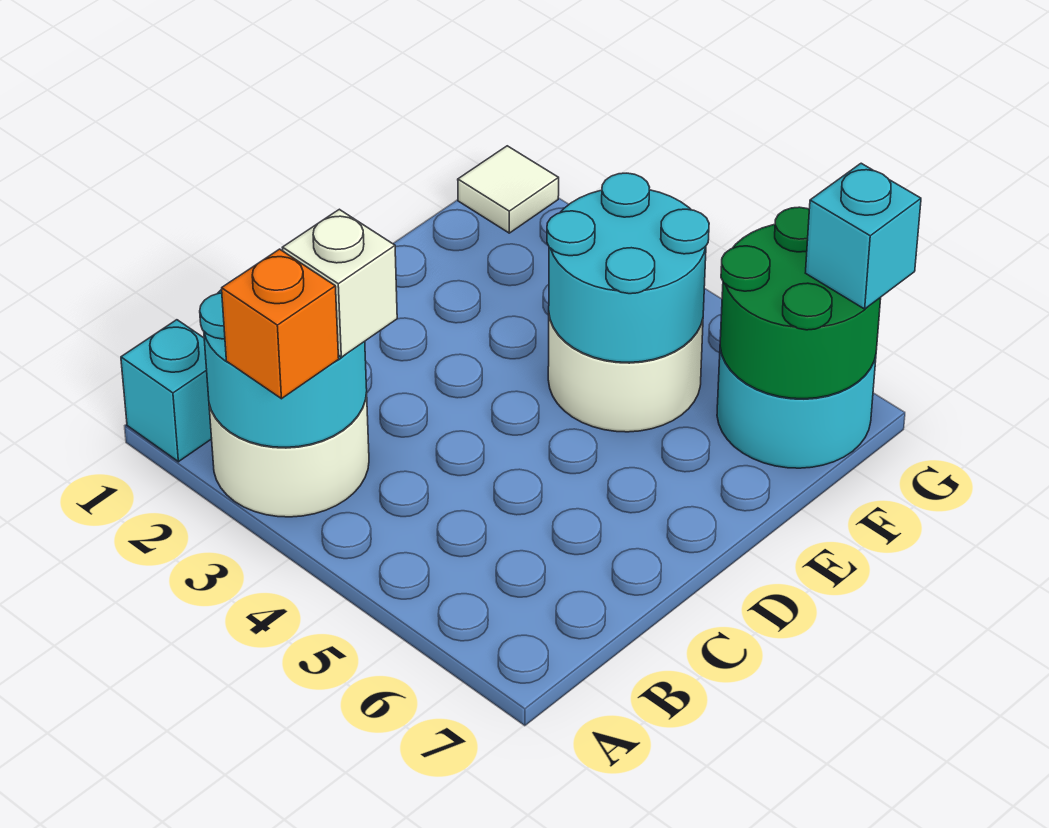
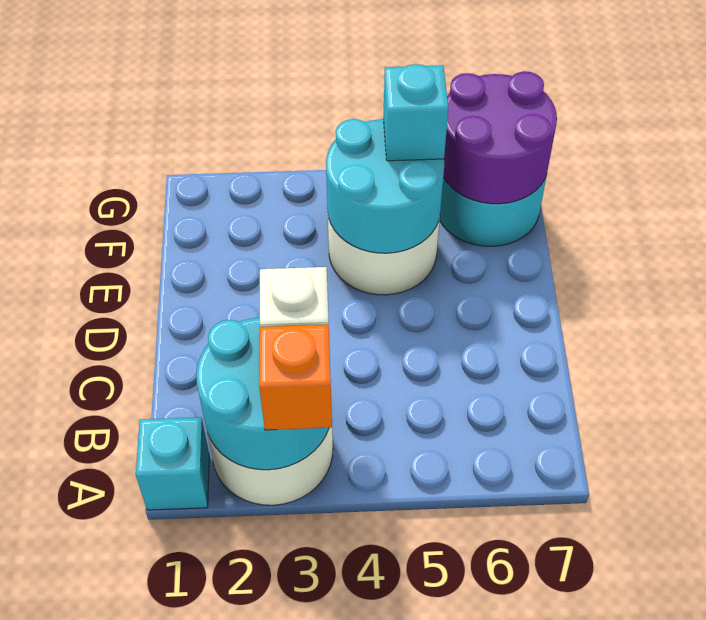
green 2x2 round brick [720,207,881,399] -> purple 2x2 round brick [443,71,557,204]
white 1x1 tile [458,146,559,233] -> none
cyan 1x1 brick [806,163,921,309] -> cyan 1x1 brick moved to [383,64,448,161]

